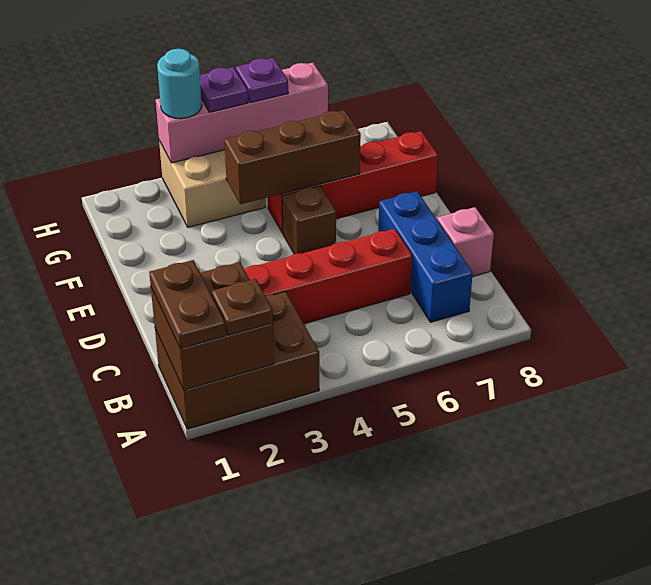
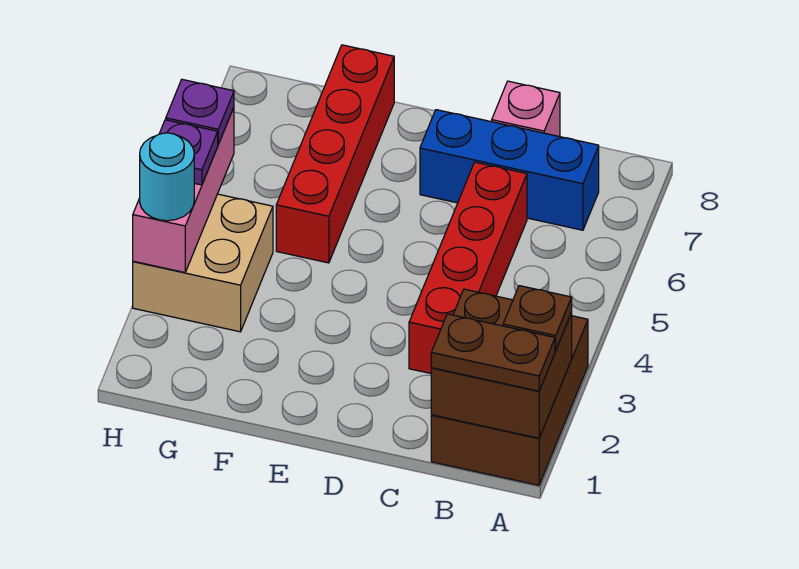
brown 1x1 brick [282,186,336,254] -> none
brown 1x3 brick [224,110,361,204] -> none
pink 1x4 brick [156,63,328,163] -> pink 1x3 brick [133,108,234,273]

